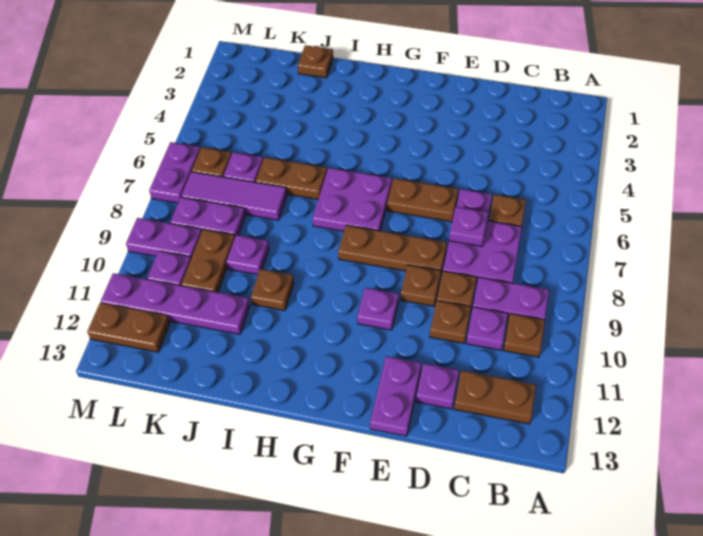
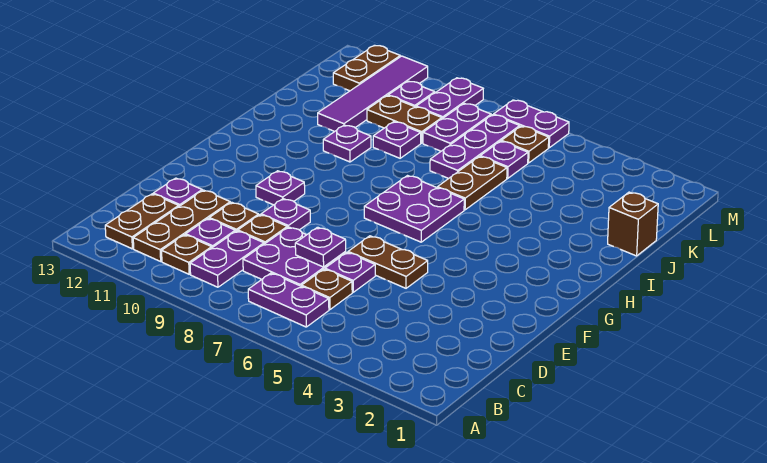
brown 1x2 plate [387,178,458,222] -> brown 1x2 plate turned to [348,236,428,288]
brown 1x3 plate [338,225,447,273] -> brown 1x3 plate moved to [133,190,230,261]
brown 1x1 plate [401,265,441,306] -> purple 1x1 plate [261,199,310,230]
purple 1x2 plate [370,356,421,436] -> purple 1x2 plate moved to [248,273,329,327]
brown 1x1 plate [251,269,294,310] -> purple 1x1 plate [323,125,371,162]
brown 1x1 plate [298,45,333,78] -> brown 1x1 brick [608,192,658,256]
purple 1x3 tile [181,172,287,220] -> purple 1x3 plate [430,115,520,179]
purple 1x4 plate [101,273,250,334] -> purple 1x4 tile [318,56,428,131]

